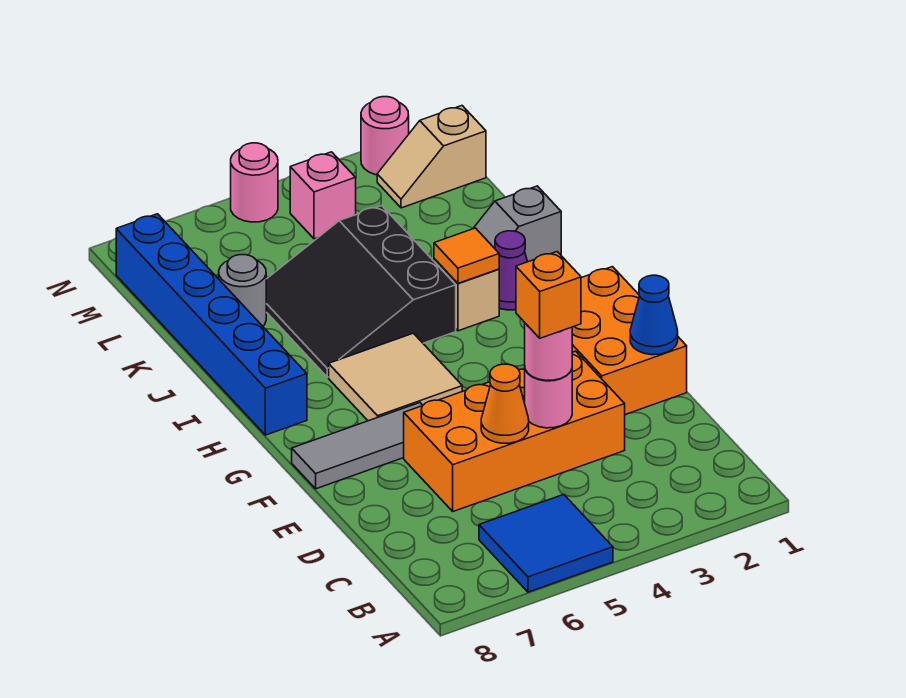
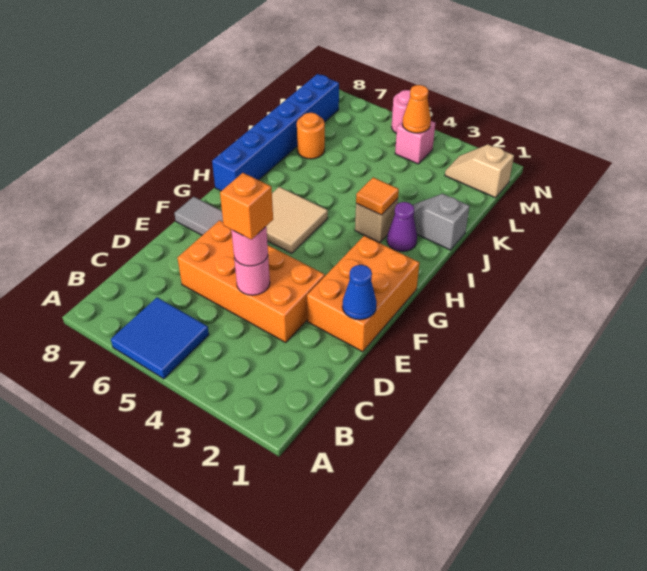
orange 1x1 cone [481,364,529,443] -> orange 1x1 cone moved to [402,85,431,133]
black 3x3 slope [266,206,456,377] -> none
grey 1x1 round brick [219,255,266,326] -> orange 1x1 round brick [297,113,325,159]
pink 1x1 round brick [361,97,409,175] -> none

